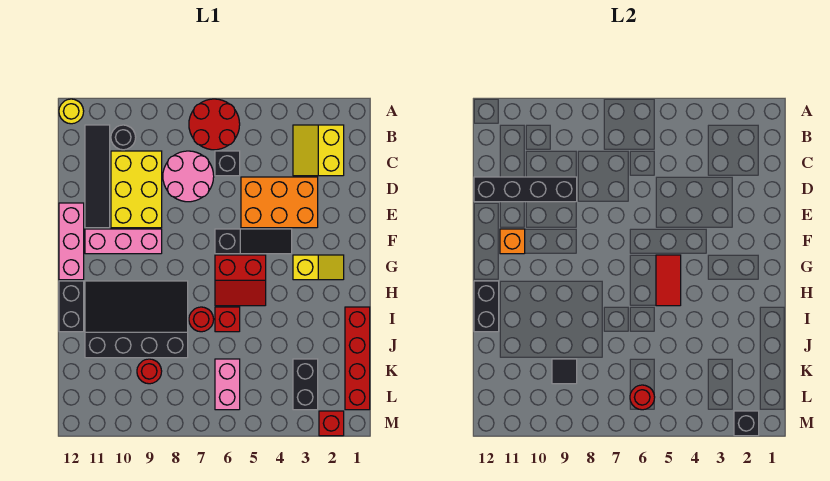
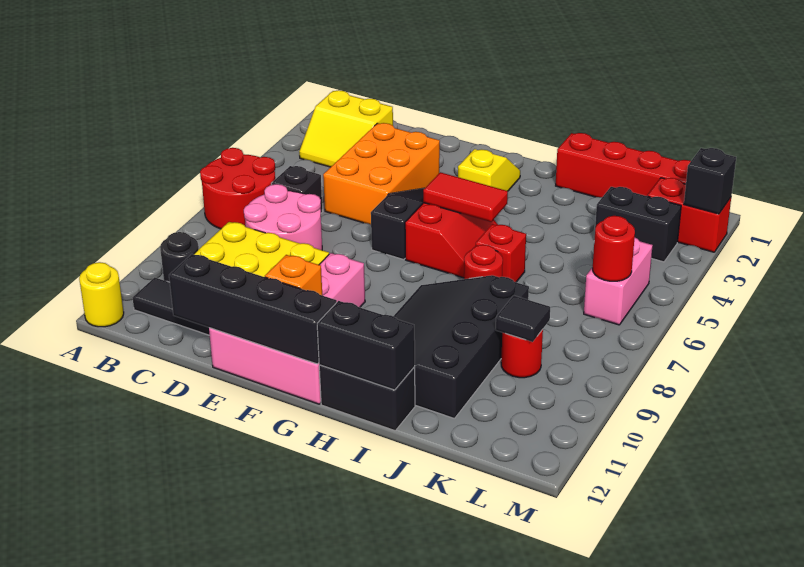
black 1x4 brick [474,177,577,202] -> black 1x4 brick turned to [169,254,337,364]
pink 1x2 brick [215,359,240,410] -> pink 1x2 brick turned to [584,238,653,325]
red 1x1 brick [319,411,344,436] -> red 1x2 brick [647,178,731,252]

